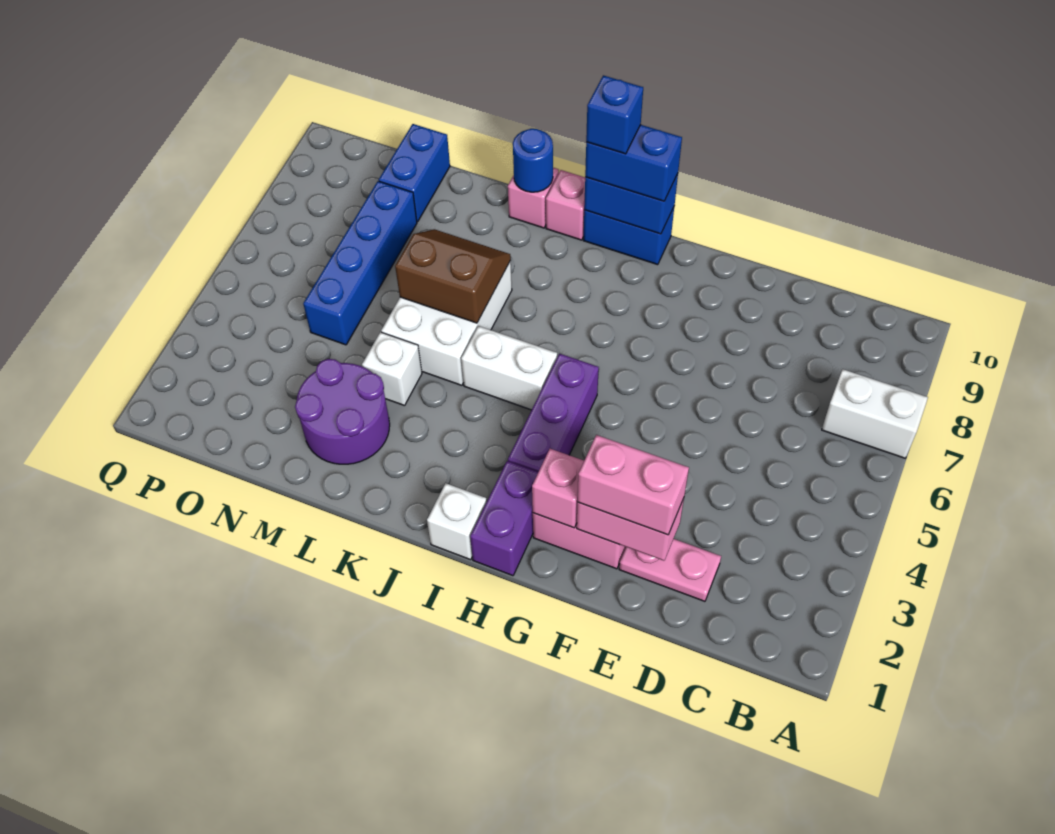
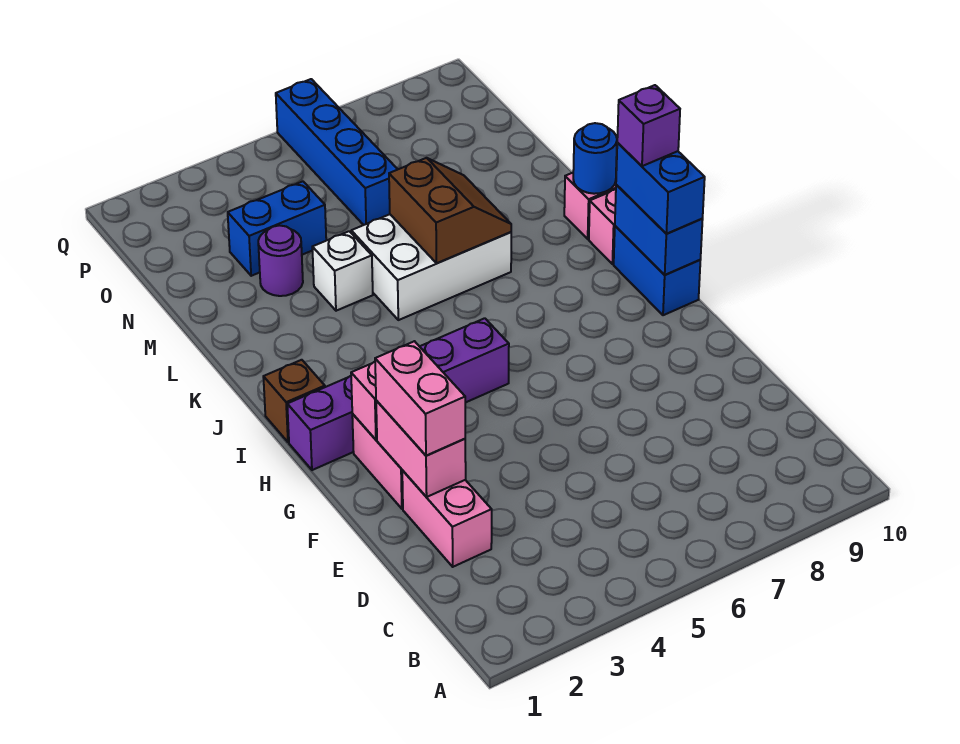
white 1x2 brick [822,369,928,458] -> none
pink 1x2 plate [619,539,721,601] -> pink 1x2 brick [402,470,492,567]
white 1x1 brick [427,483,487,560] -> brown 1x1 brick [263,360,325,442]
white 1x2 brick [461,326,557,410] -> none
blue 1x1 brick [586,75,643,154] -> purple 1x1 brick [617,85,680,166]
purple 2x2 round brick [295,359,390,464] -> purple 1x1 round brick [258,225,303,296]
blue 1x4 brick [303,181,417,345] -> blue 1x4 brick turned to [276,79,398,225]
blue 1x2 brick [379,124,450,222] -> blue 1x2 brick moved to [228,181,326,276]

